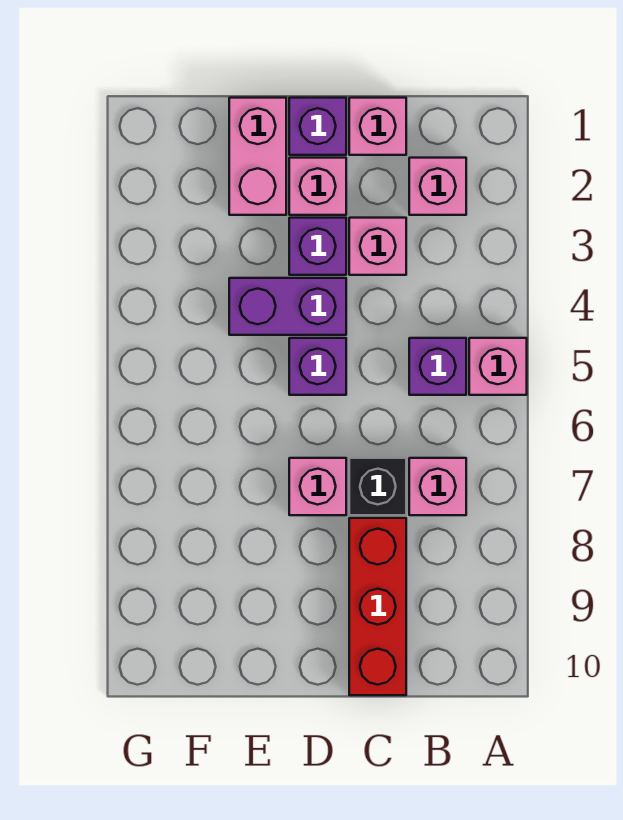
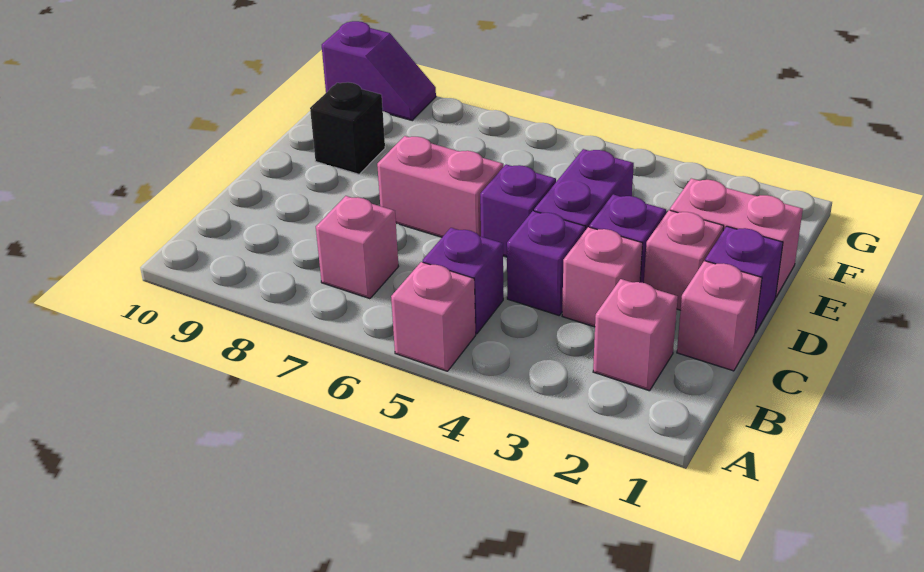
none -> purple 1x1 brick [507,211,586,315]
black 1x1 brick [349,458,406,515] -> black 1x1 brick moved to [310,82,385,174]
red 1x3 brick [349,518,406,695] -> none
pink 1x1 brick [289,458,346,515] -> pink 1x2 brick [377,136,503,237]
none -> purple 1x2 slope [322,21,436,120]

